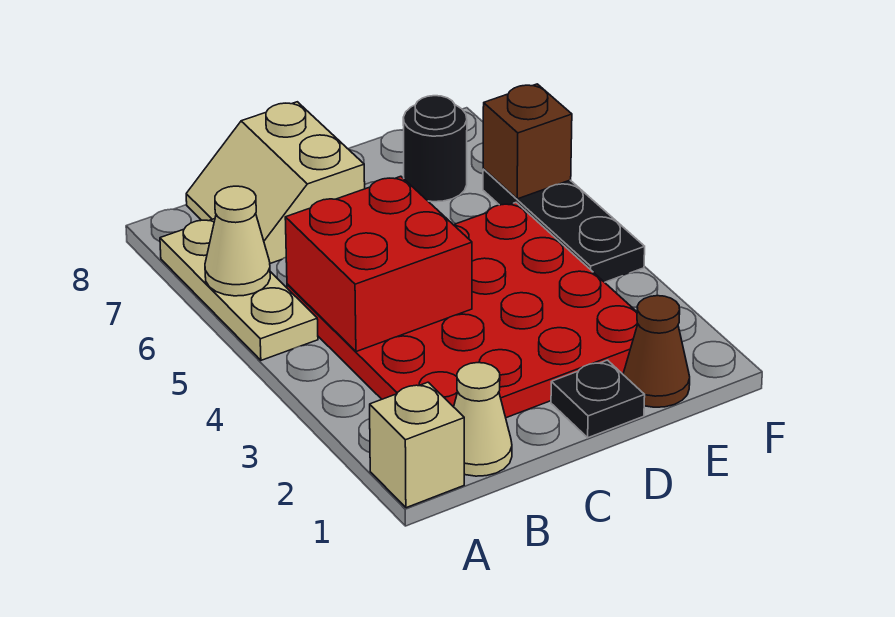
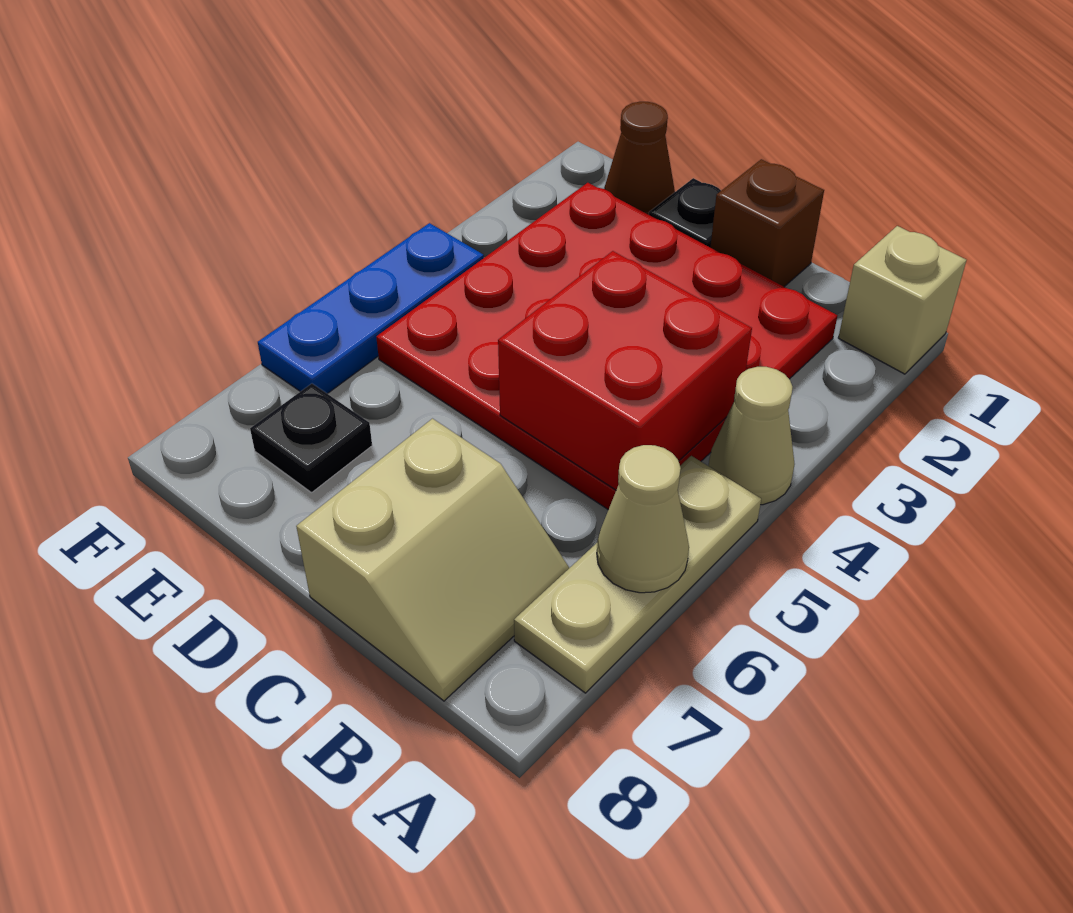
tan 1x1 cone [454,362,512,476] -> tan 1x1 cone moved to [709,367,795,505]
black 1x1 round brick [403,96,467,202] -> black 1x1 plate [250,384,372,493]
black 1x3 plate [483,169,645,282] -> blue 1x3 plate [258,223,484,394]
brown 1x1 brick [483,84,572,199] -> brown 1x1 brick moved to [710,159,824,287]

